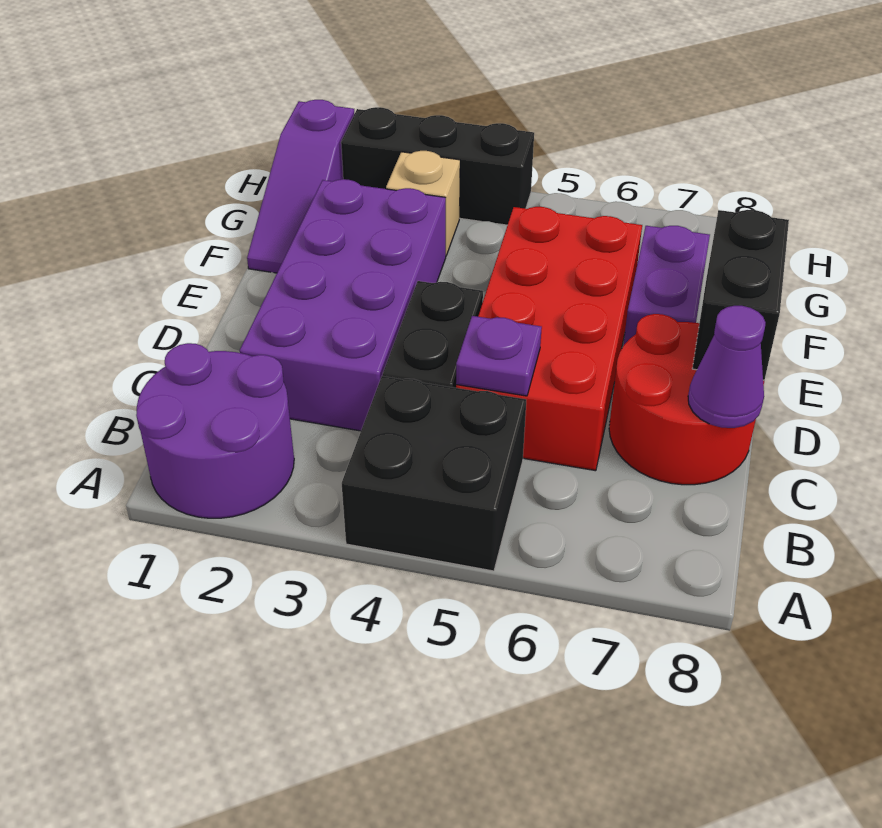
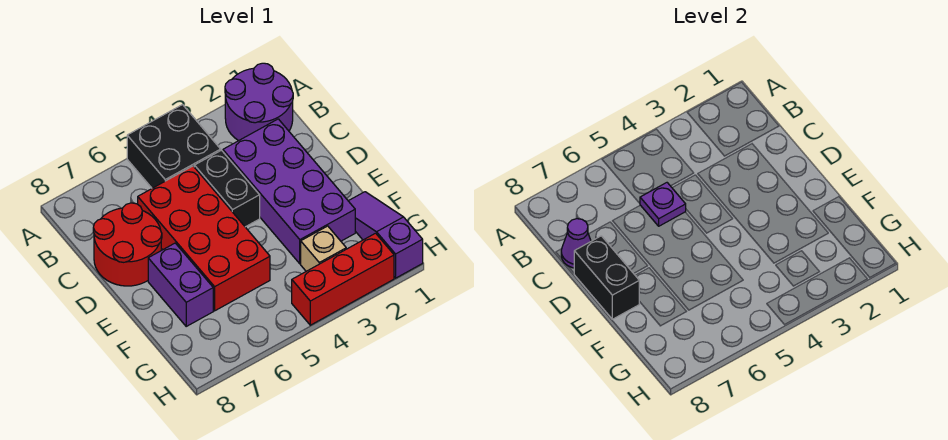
black 1x3 brick [341,107,534,225] -> red 1x3 brick [292,233,394,325]

